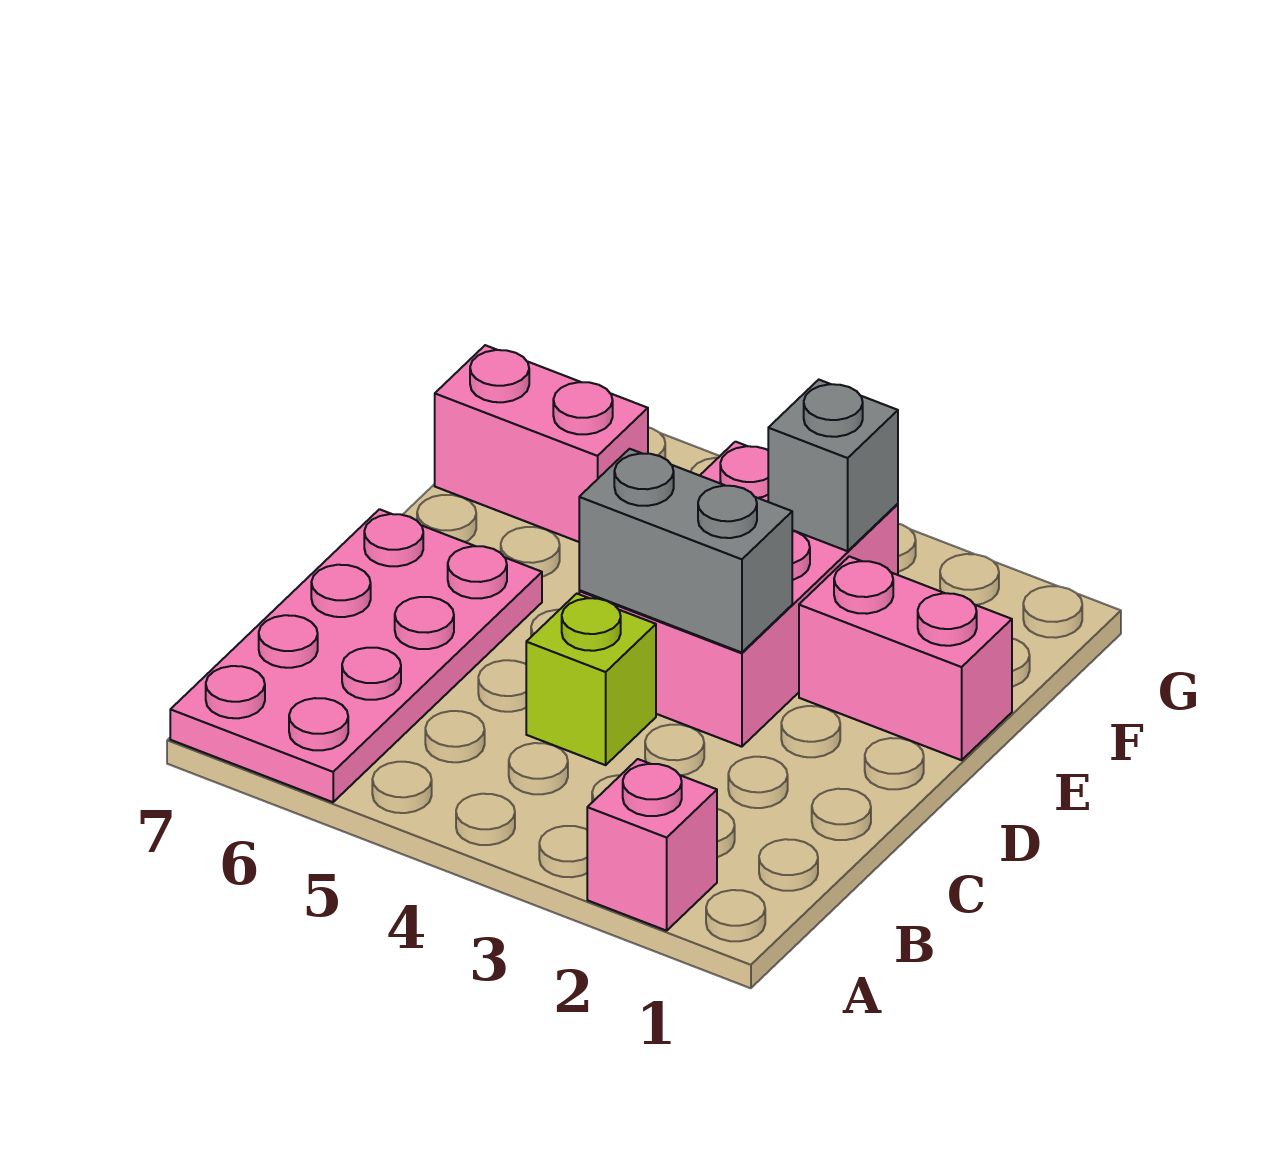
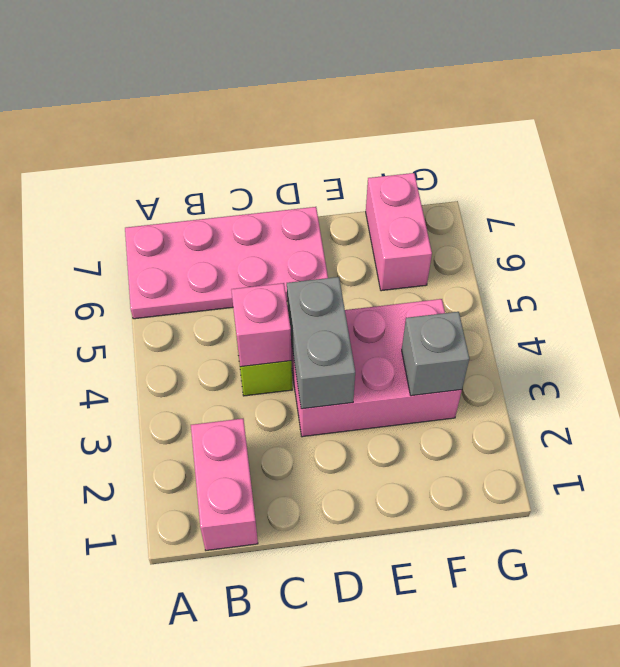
pink 1x1 brick [587,759,717,931] -> pink 1x1 brick moved to [231,283,292,367]
pink 1x2 brick [799,556,1012,760] -> pink 1x2 brick moved to [191,419,258,550]

